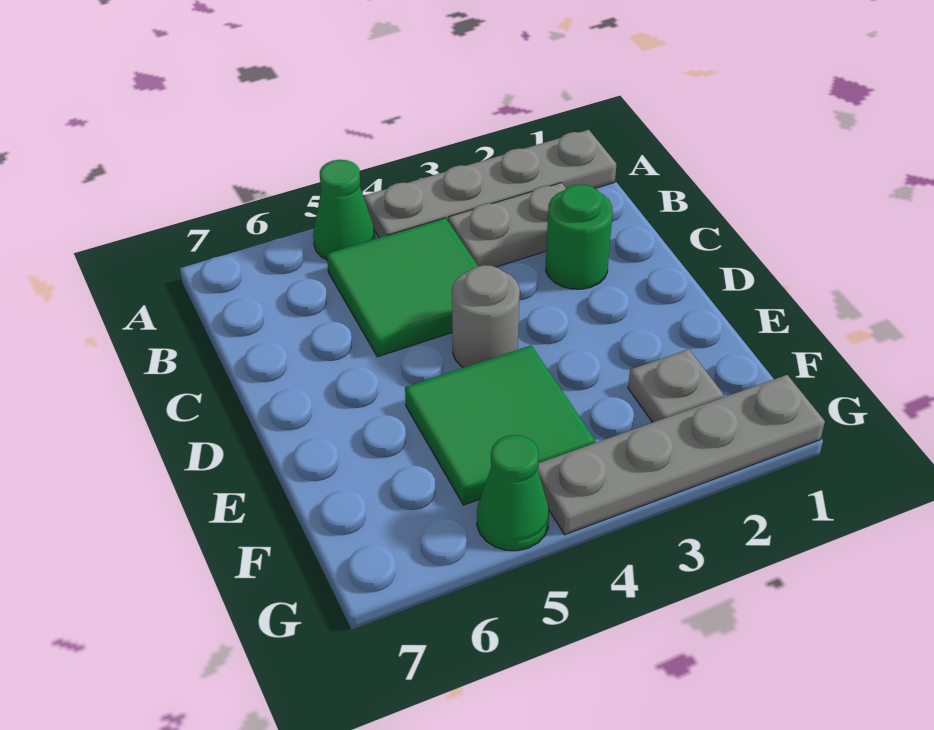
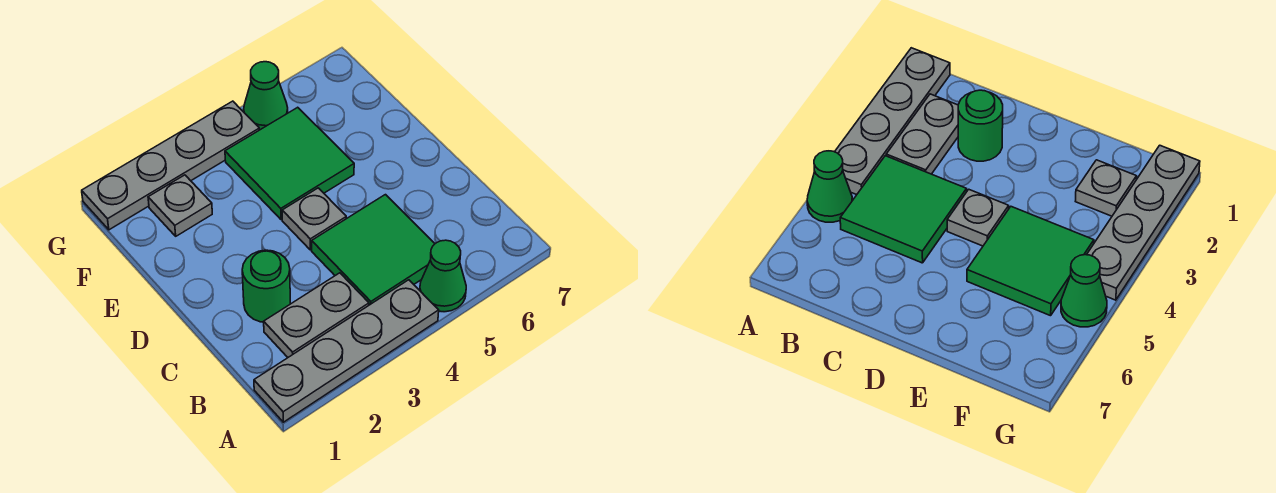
grey 1x1 round brick [452,265,520,368] -> grey 1x1 plate [282,188,346,250]

